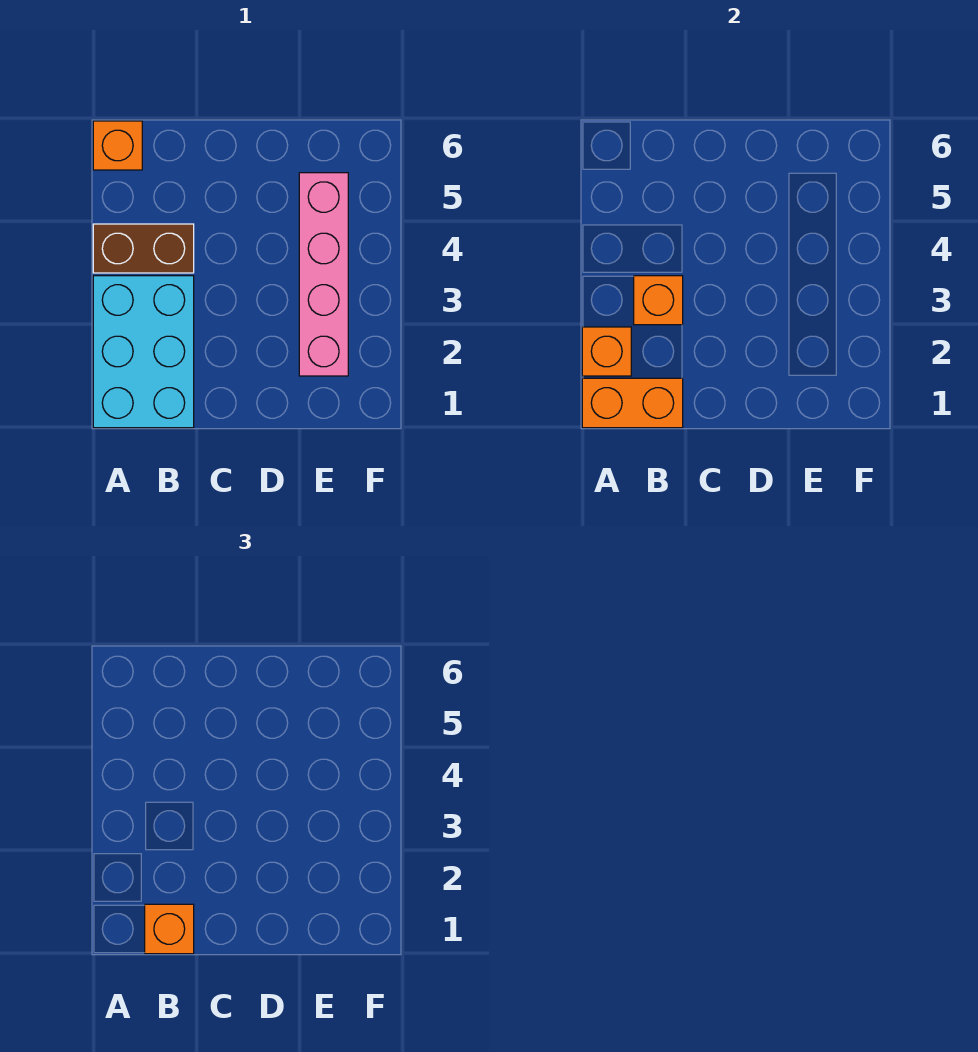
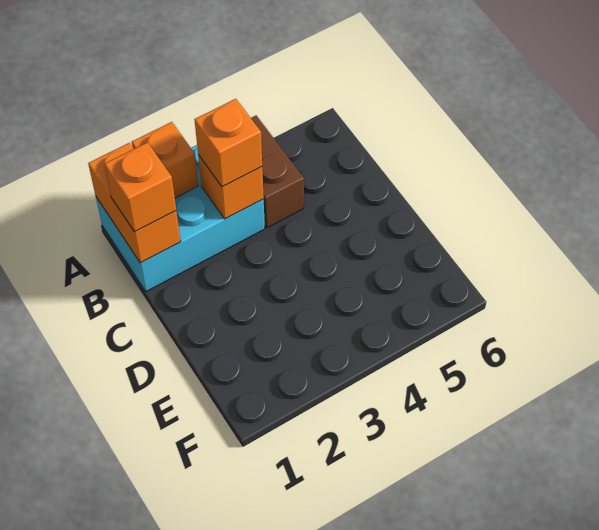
orange 1x1 brick [93,121,142,170] -> orange 1x1 brick moved to [194,99,262,187]
pink 1x4 brick [299,173,348,376] -> none

